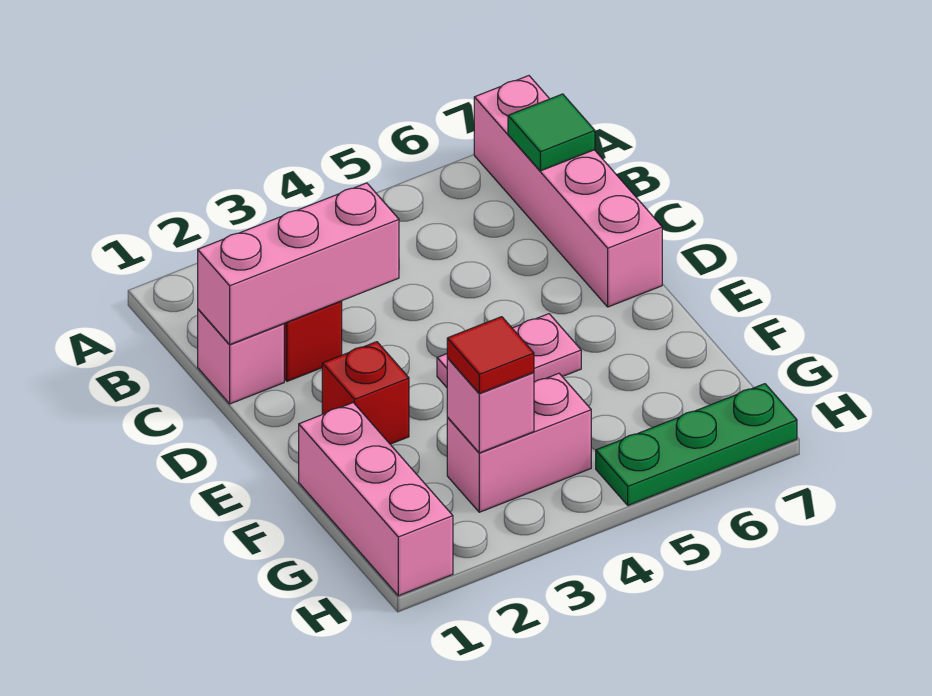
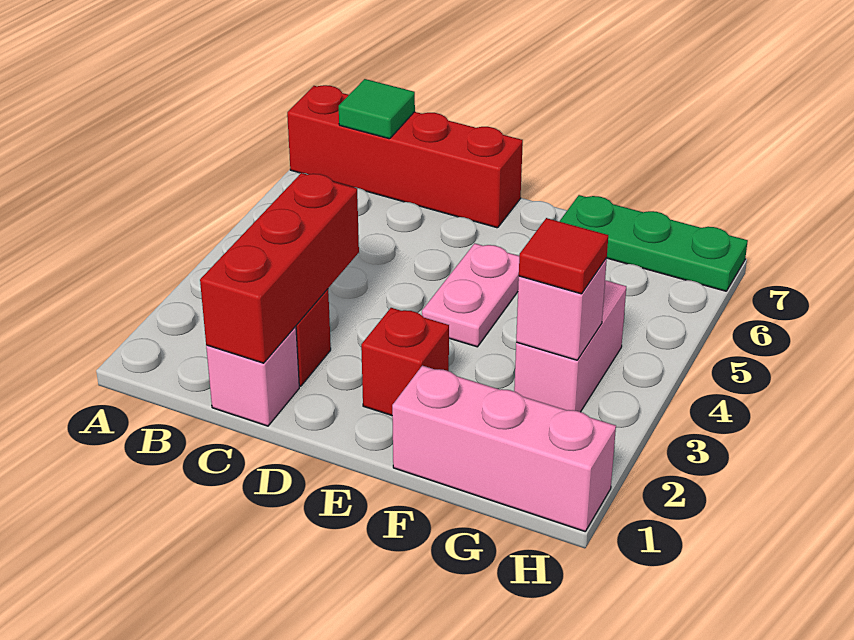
pink 1x4 brick [474,76,662,307] -> red 1x4 brick [287,85,523,228]
pink 1x3 brick [198,183,399,345] -> red 1x3 brick [200,173,359,363]
green 1x3 plate [596,384,797,505] -> green 1x3 plate turned to [559,195,748,291]

